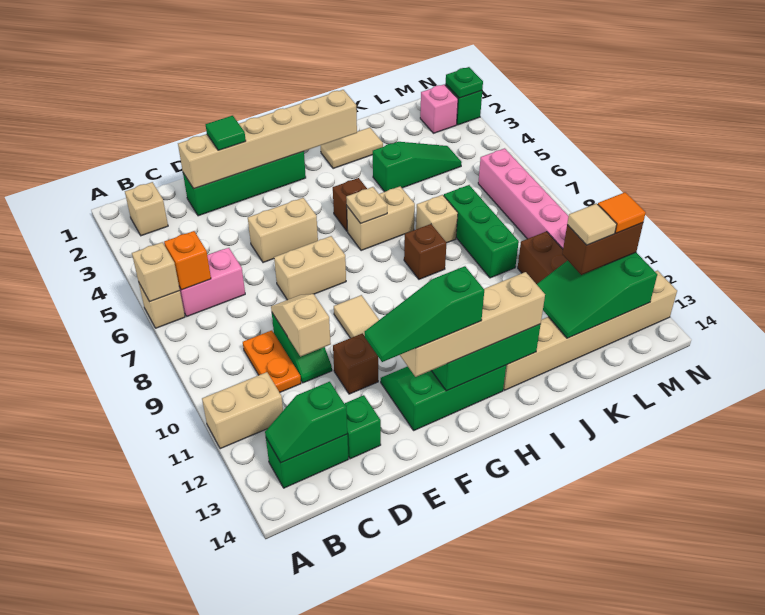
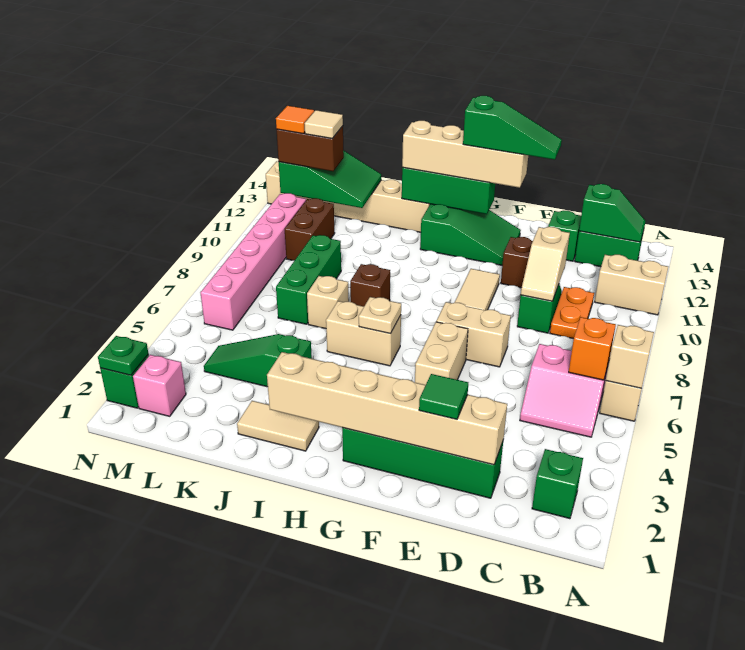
tan 1x1 brick [125,182,168,236] -> green 1x1 brick [532,449,583,519]
tan 1x2 brick [248,198,318,263] -> tan 1x2 brick turned to [415,322,468,385]
green 2x3 slope [381,365,506,430] -> green 2x3 slope turned to [420,204,521,265]
brown 1x1 brick [333,178,367,231] -> none

